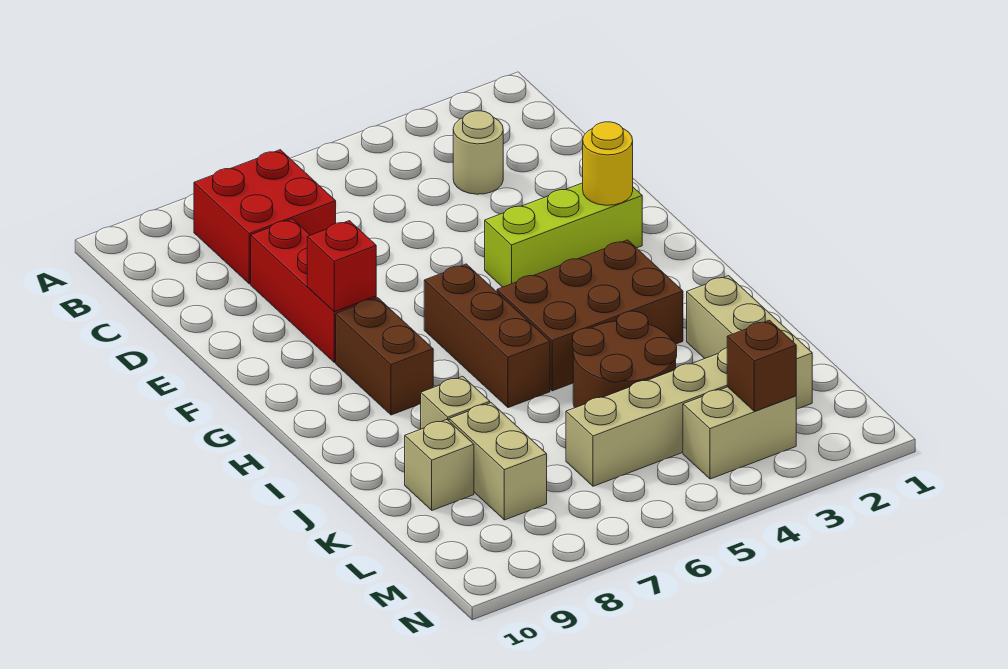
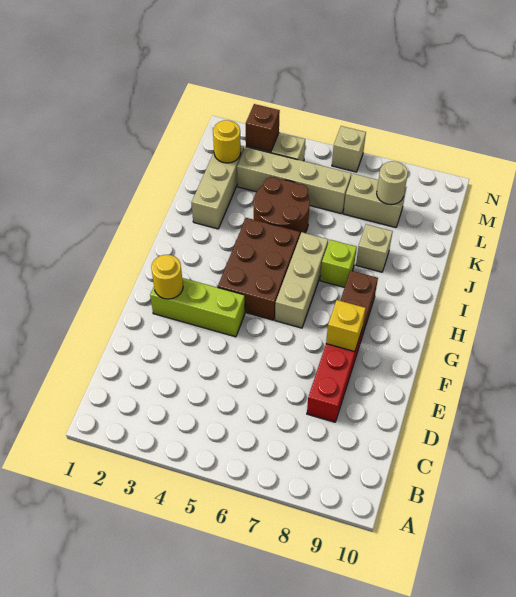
red 2x2 brick [194,150,336,284] -> none
tan 1x1 round brick [453,111,503,194] -> tan 1x1 round brick moved to [377,161,408,205]
red 1x1 brick [307,221,376,312] -> yellow 1x1 brick [326,300,366,352]
brown 1x3 brick [424,264,550,408] -> tan 1x3 brick [275,232,328,328]
brown 2x3 brick [497,240,683,391] -> brown 2x3 brick turned to [218,218,300,320]
none -> lime 1x1 brick [320,240,357,287]
tan 1x2 brick [449,403,547,520] -> tan 1x2 brick turned to [343,174,406,228]
tan 1x1 brick [405,420,474,510] -> tan 1x1 brick moved to [332,126,366,172]
none -> yellow 1x1 round brick [213,120,241,163]

